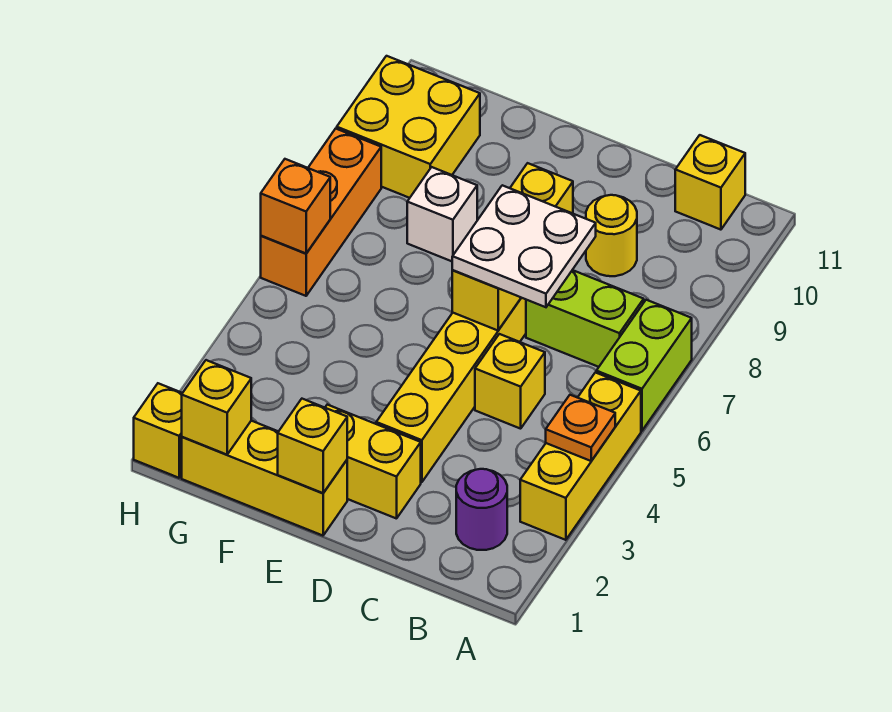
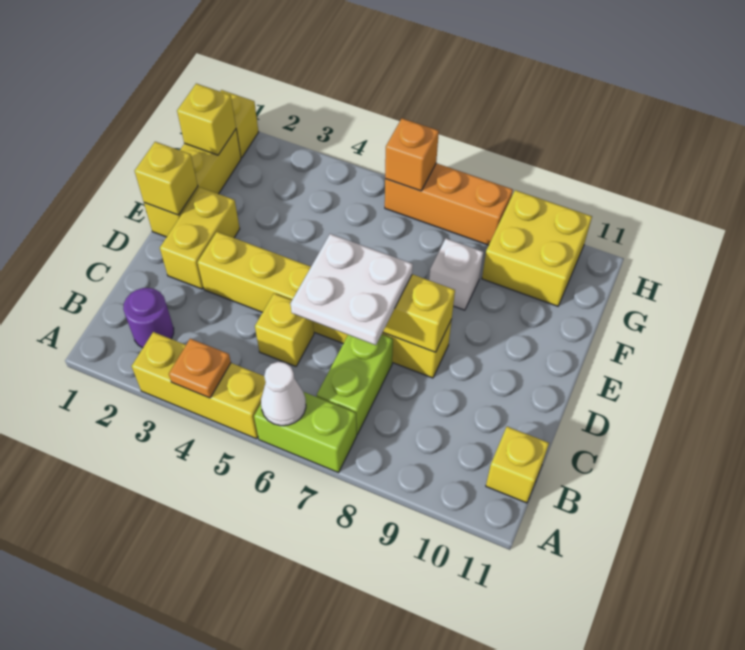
none -> white 1x1 cone [261,362,306,426]
yellow 1x1 round brick [586,195,637,276] -> none

